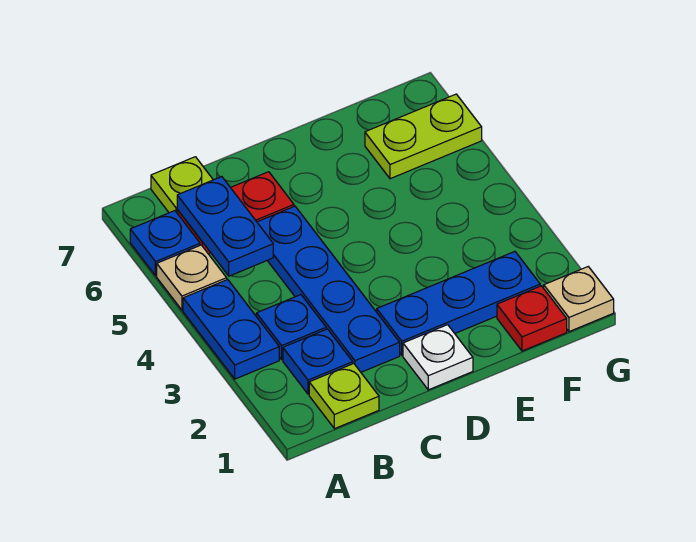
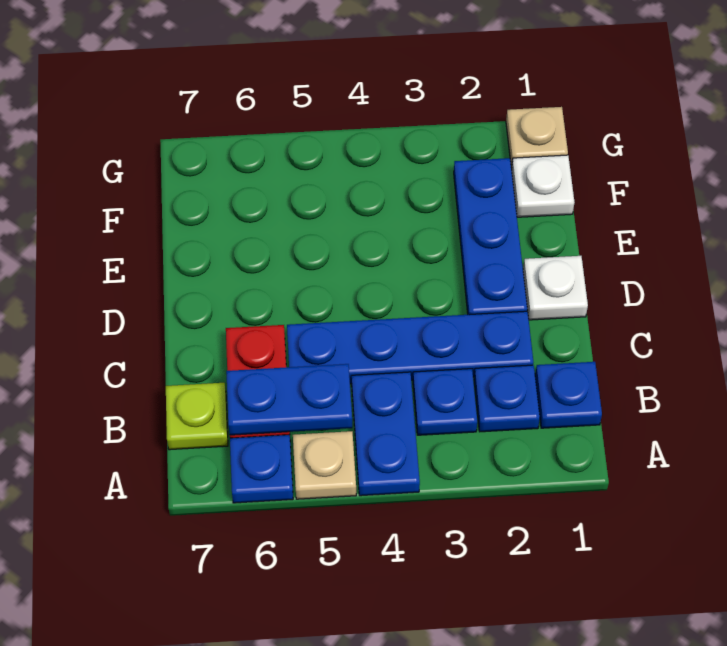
blue 1x2 plate [183,280,279,379] -> blue 1x2 plate turned to [352,372,420,496]
lime 1x1 plate [309,364,379,429] -> blue 1x1 plate [535,362,602,428]
red 1x1 plate [497,286,567,351] -> white 1x1 plate [512,155,574,217]
lime 1x2 plate [365,94,482,179] -> none

